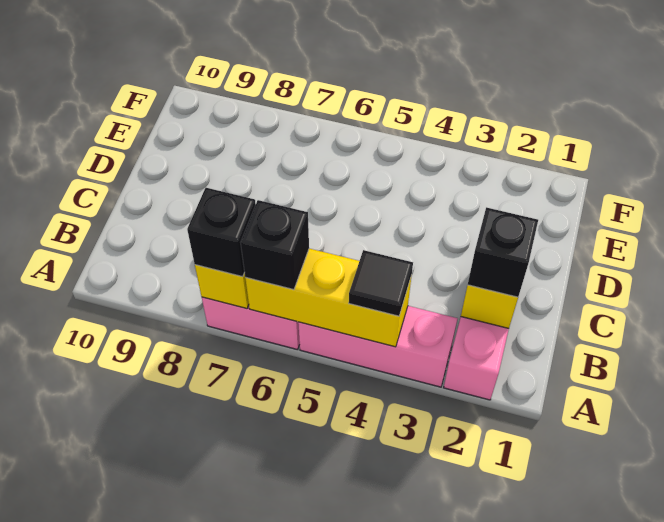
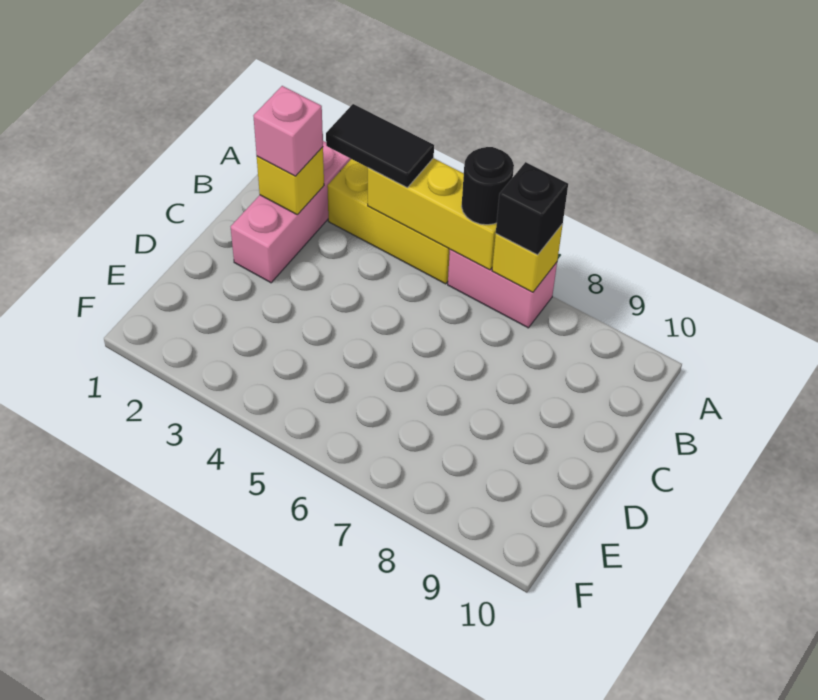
pink 1x3 brick [298,306,458,387] -> yellow 1x3 brick [327,159,450,284]
black 1x1 tile [349,250,413,316] -> black 1x2 tile [326,104,434,188]
black 1x1 brick [241,200,309,290] -> black 1x1 round brick [462,147,514,225]
black 1x1 brick [468,207,538,297] -> pink 1x1 brick [253,86,323,176]

